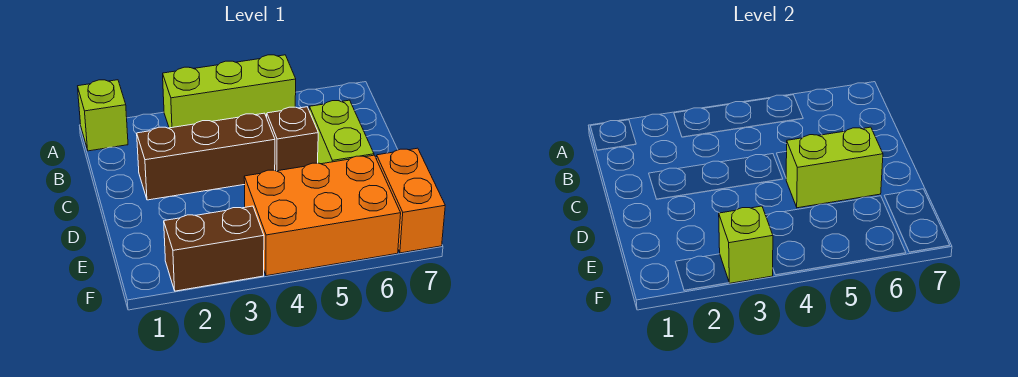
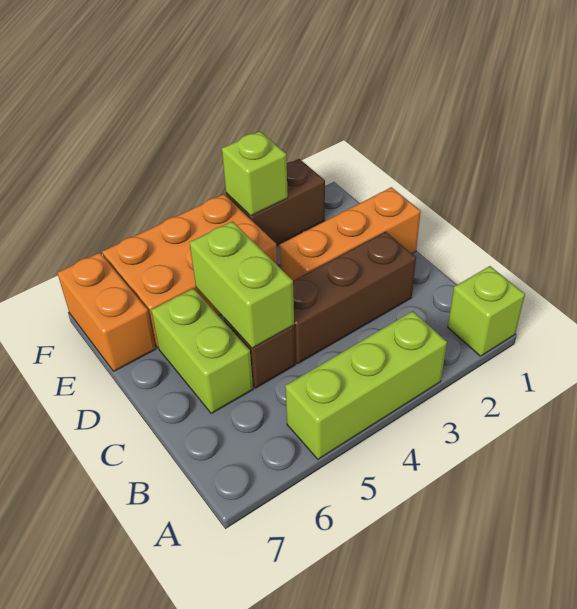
none -> orange 1x3 brick [280,187,421,280]
lime 1x2 brick [786,127,883,208] -> lime 1x2 brick turned to [190,221,294,348]

